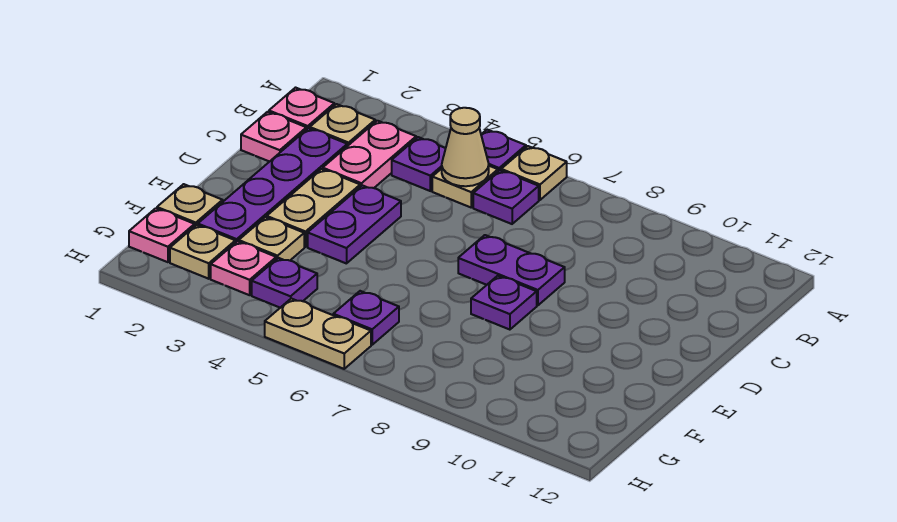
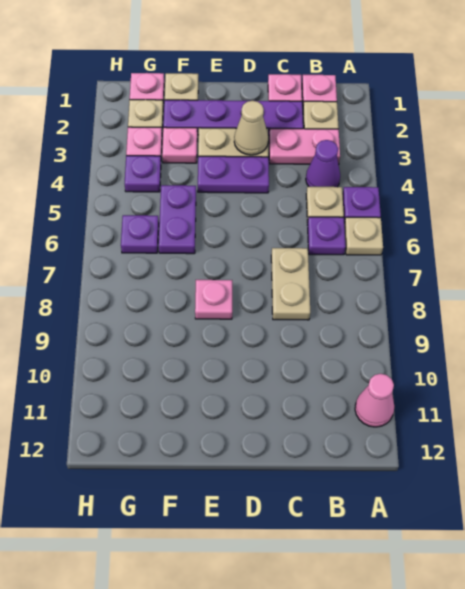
none -> pink 1x1 cone [355,374,394,427]
purple 1x1 plate [392,137,446,191] -> purple 1x1 cone [306,140,340,187]
tan 1x1 cone [442,108,489,186] -> tan 1x1 cone moved to [234,101,268,155]
purple 1x2 plate [458,235,565,305] -> purple 1x2 plate moved to [159,185,196,254]
purple 1x1 plate [471,276,537,330] -> pink 1x1 plate [195,280,232,319]
tan 1x1 plate [239,217,304,260] -> pink 1x1 plate [162,127,197,163]
tan 1x2 plate [265,299,371,369] -> tan 1x2 plate moved to [271,248,310,320]

